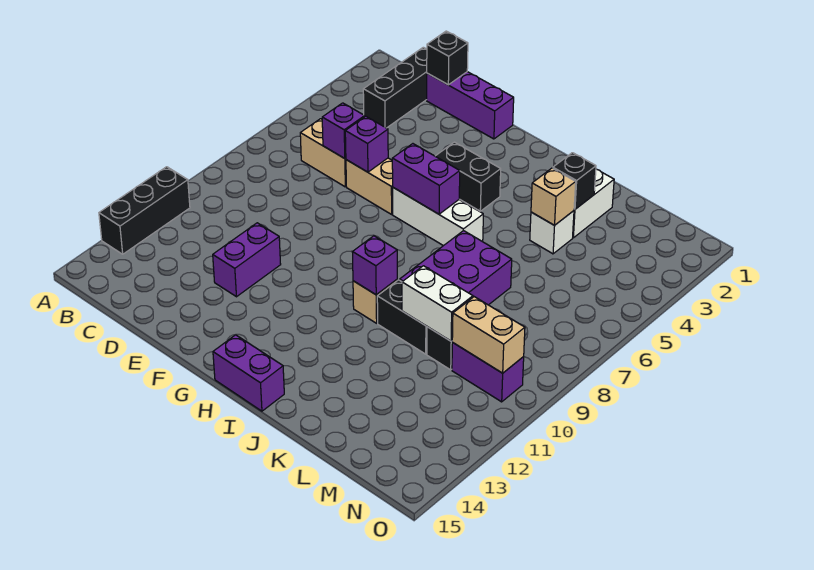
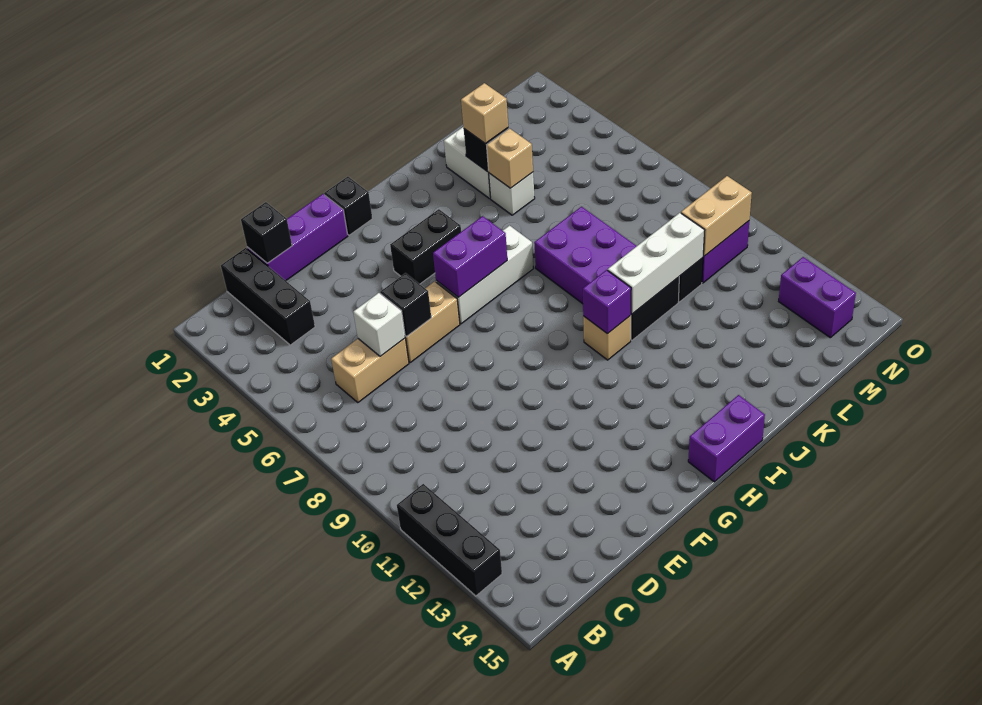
purple 1x1 brick [322,103,365,158] -> white 1x1 brick [353,293,405,356]
purple 1x1 brick [345,116,388,172] -> black 1x1 brick [380,273,431,337]
purple 1x2 brick [213,223,281,297] -> purple 1x2 brick moved to [779,257,856,338]
none -> black 1x1 brick [324,177,372,235]
none -> tan 1x1 brick [461,83,508,144]
white 1x2 brick [402,266,473,341] -> white 1x3 brick [608,213,705,314]

